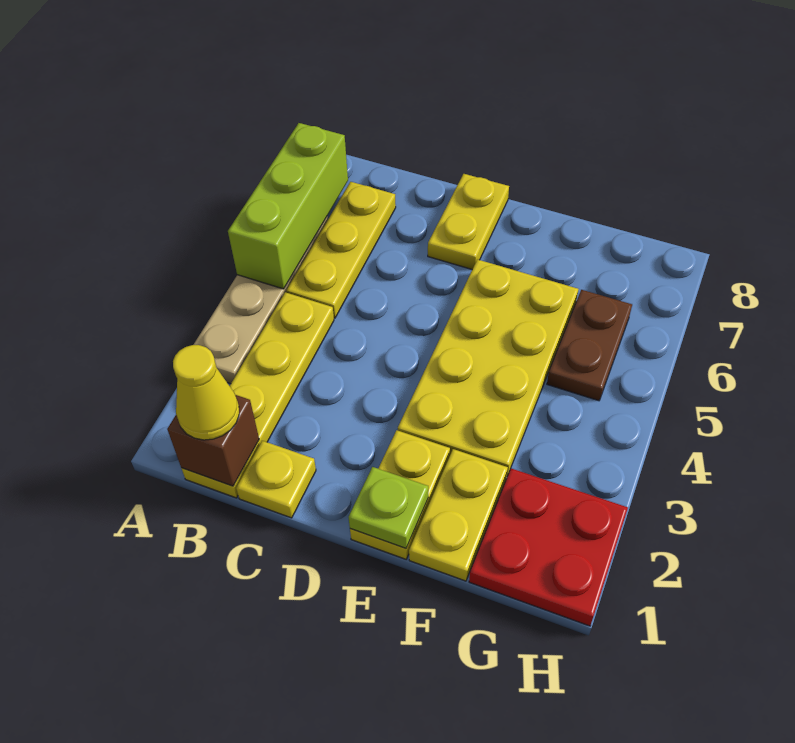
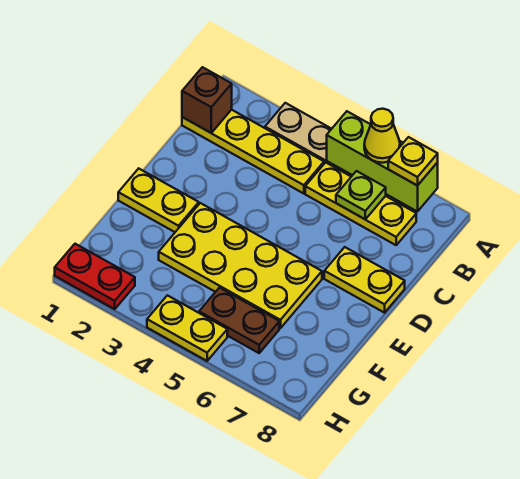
yellow 1x1 cone [173,345,239,440] -> yellow 1x1 cone moved to [364,109,400,163]
yellow 1x1 plate [236,441,316,518] -> yellow 1x1 plate moved to [388,137,438,186]
lime 1x1 plate [349,467,428,548] -> lime 1x1 plate moved to [336,171,386,219]
yellow 1x2 plate [409,449,508,581] -> yellow 1x2 plate moved to [147,295,227,361]
red 2x2 plate [469,468,628,626] -> red 1x2 plate [55,244,135,309]

